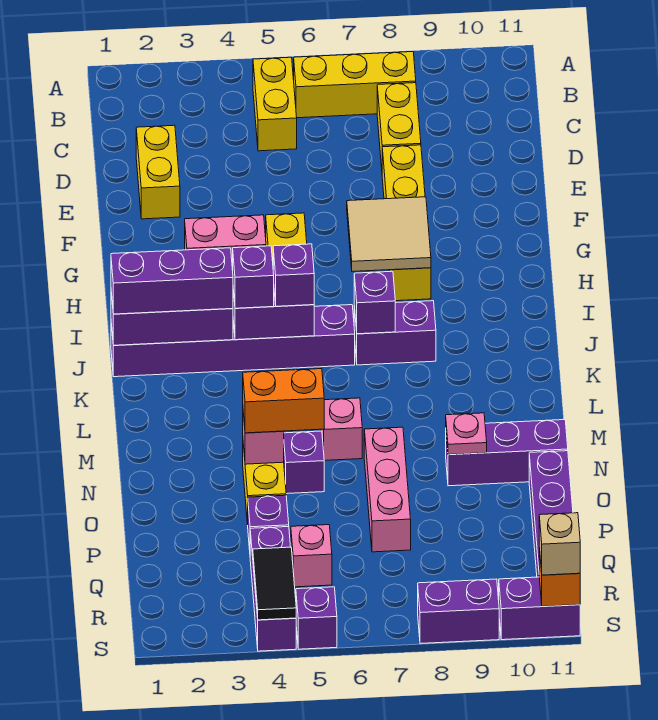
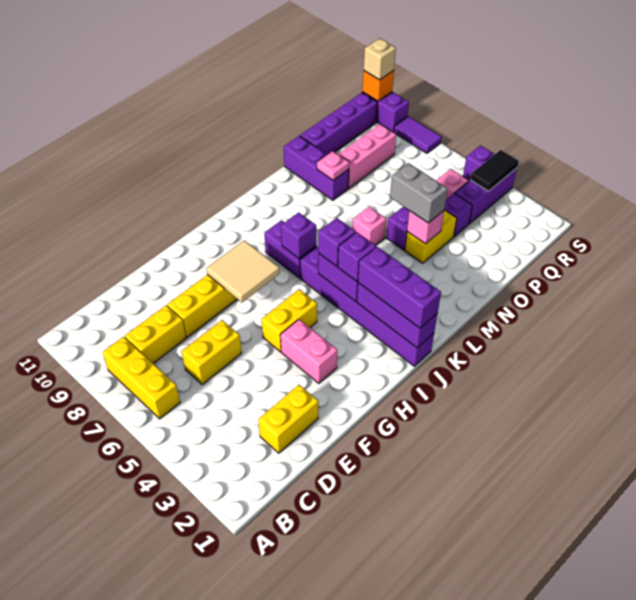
yellow 1x2 brick [253,57,297,151] -> yellow 1x2 brick moved to [182,320,242,384]
orange 1x2 brick [243,369,324,433] -> grey 1x2 brick [390,163,448,223]
pink 1x3 brick [364,427,411,552] -> pink 1x3 brick moved to [338,124,396,188]
purple 1x2 brick [418,579,499,644] -> purple 1x2 tile [394,116,441,153]

